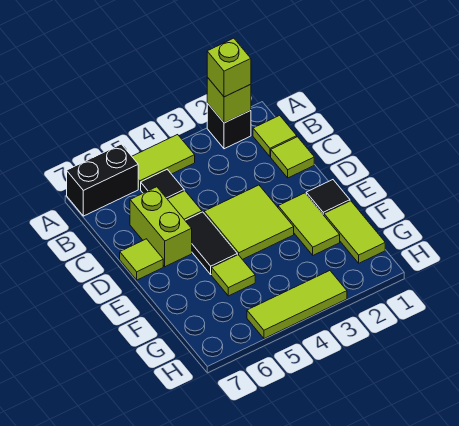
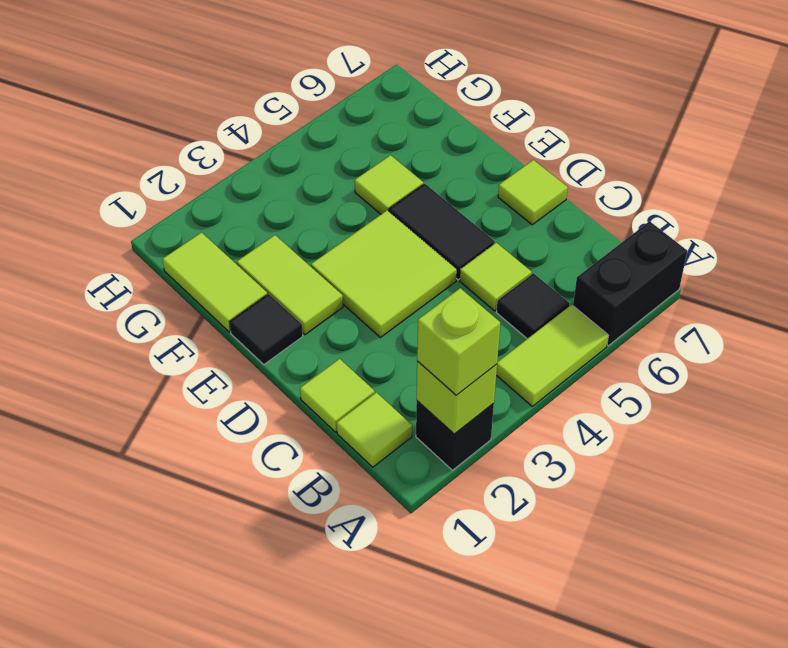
lime 1x2 brick [130,187,192,267] -> none
lime 1x3 tile [247,271,347,339] -> none

